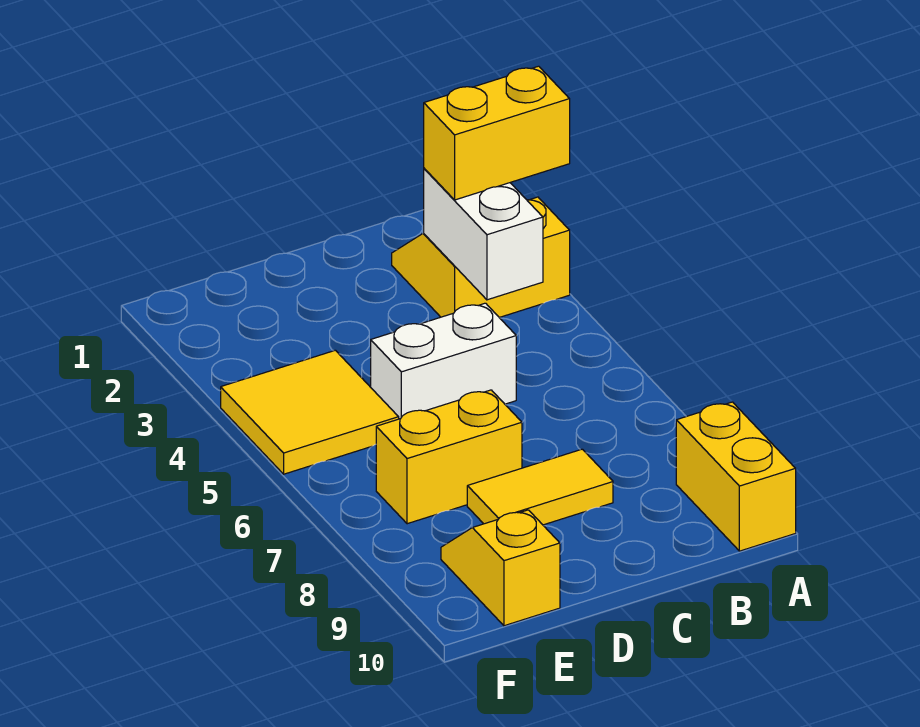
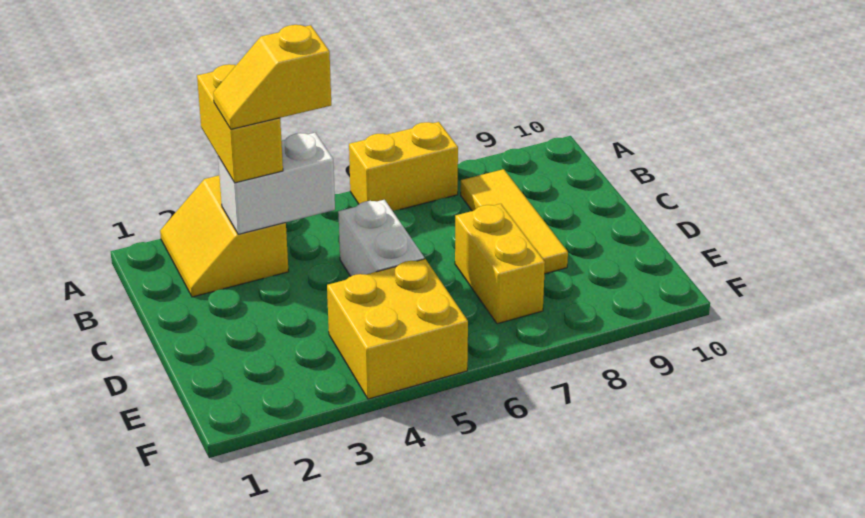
yellow 1x2 brick [676,402,796,551] -> yellow 1x2 brick moved to [349,122,458,211]
yellow 1x2 tile [467,449,613,525] -> yellow 1x3 tile [461,169,568,274]
yellow 2x2 tile [221,350,399,474] -> yellow 2x2 brick [327,259,468,399]
yellow 1x2 slope [441,510,560,626] -> yellow 1x2 slope moved to [213,25,331,129]

